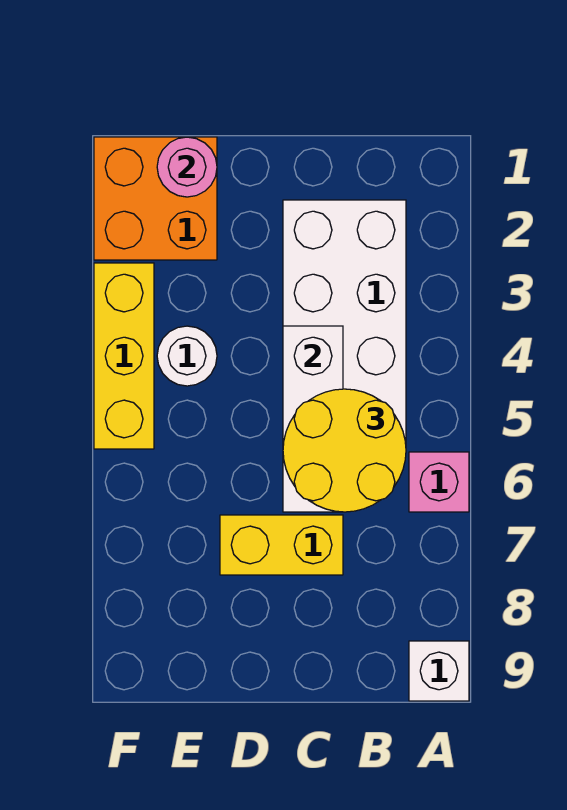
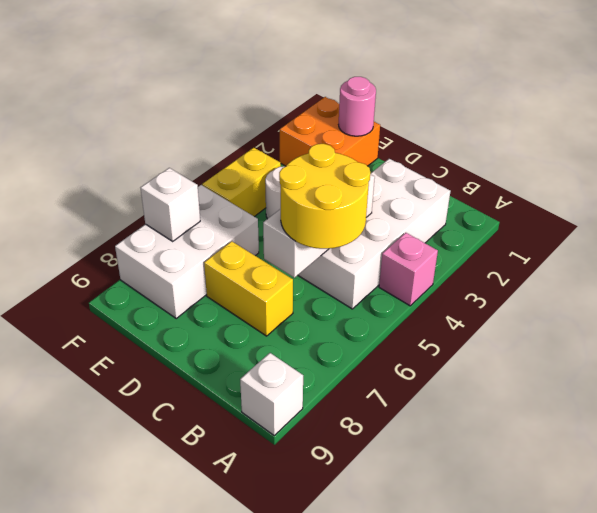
pink 1x1 brick [409,452,469,512] -> pink 1x1 brick moved to [379,233,438,306]
none -> white 2x3 brick [115,185,259,318]
yellow 1x3 brick [94,263,154,449] -> yellow 1x2 brick [202,148,281,217]
none -> white 1x1 brick [141,168,200,241]

